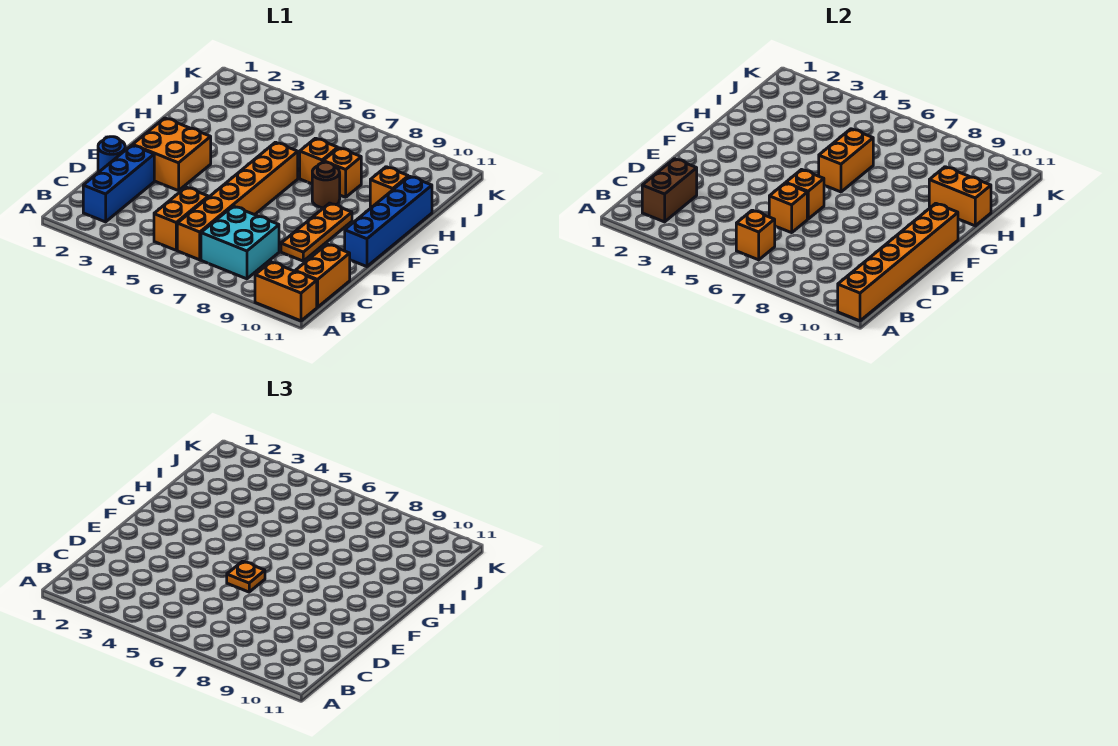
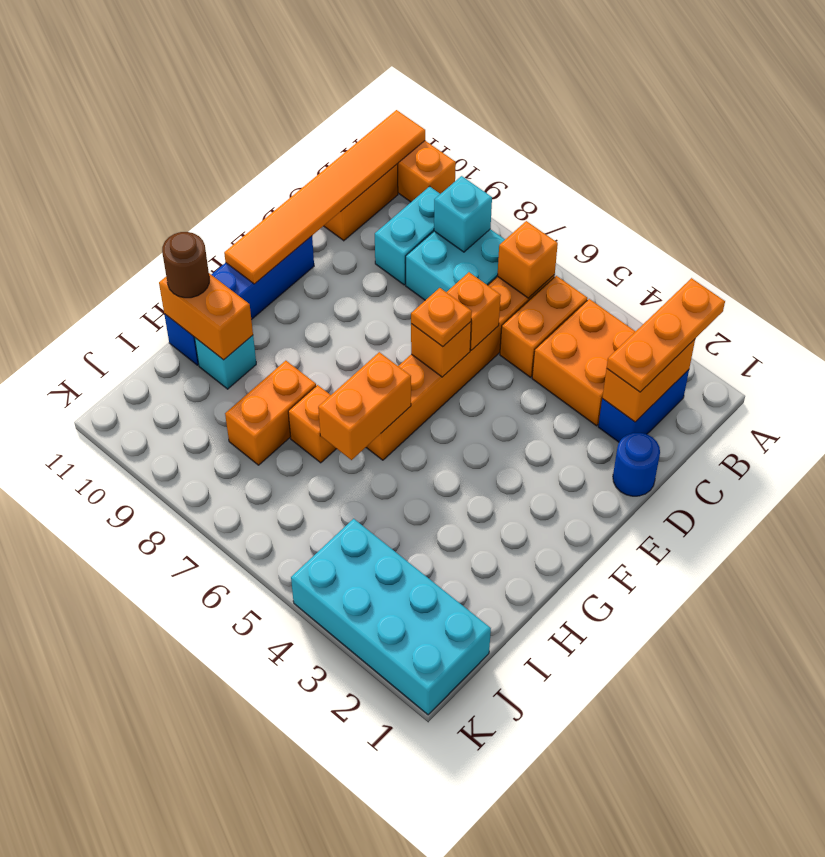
orange 1x6 brick [838,203,958,321] -> orange 1x6 tile [224,110,425,284]
blue 1x3 brick [83,145,154,222] -> blue 1x2 brick [598,370,689,442]
brown 1x2 brick [642,159,697,222] -> orange 1x2 brick [602,339,695,422]
none -> cyan 1x1 brick [434,176,492,252]
none -> cyan 1x2 brick [375,186,440,285]
orange 1x3 plate [281,203,352,261] -> orange 1x3 plate moved to [607,278,725,392]
orange 2x2 brick [133,118,211,191] -> orange 2x2 brick moved to [532,299,636,426]
brown 1x1 round brick [312,162,340,208] -> brown 1x1 round brick moved to [162,232,209,298]
orange 1x1 brick [323,148,361,197] -> orange 1x2 brick [225,361,316,465]
orange 1x1 brick [370,167,408,208] -> cyan 1x1 brick [195,335,256,389]
none -> cyan 2x4 brick [291,519,491,715]

